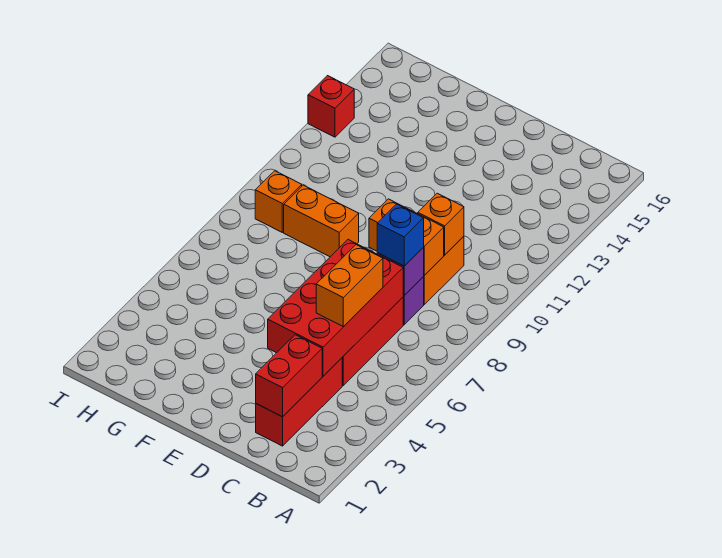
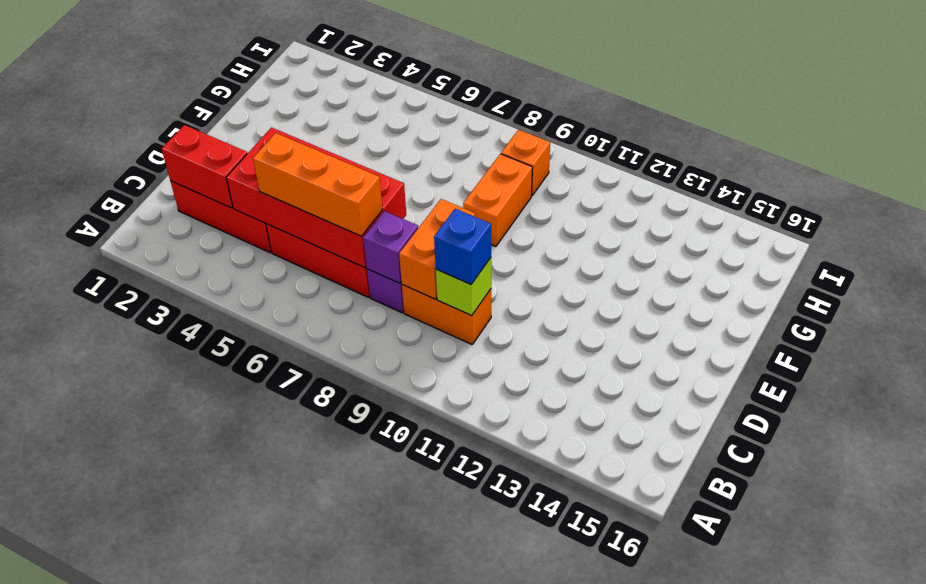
orange 1x2 brick [316,245,383,327] -> orange 1x3 brick [253,133,383,236]
blue 1x1 brick [377,204,424,266] -> blue 1x1 brick moved to [434,209,491,284]
orange 1x1 brick [418,193,464,255] -> lime 1x1 brick [436,258,491,315]
red 1x1 brick [308,76,354,137] -> none

